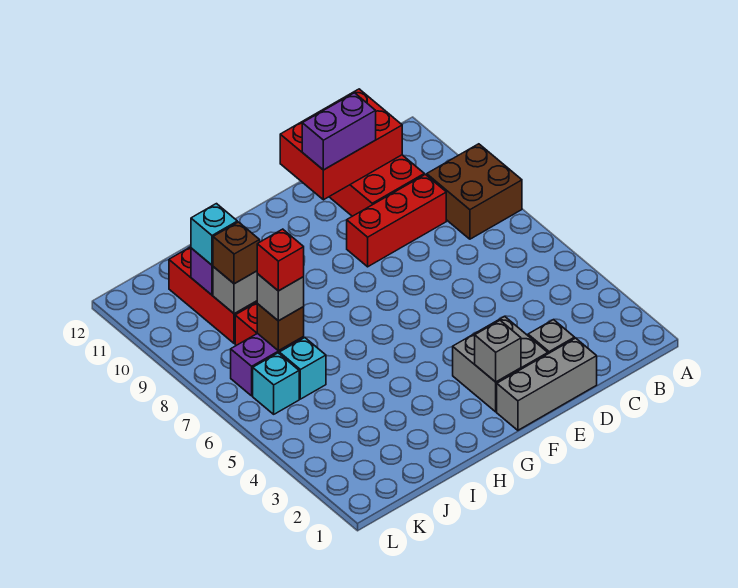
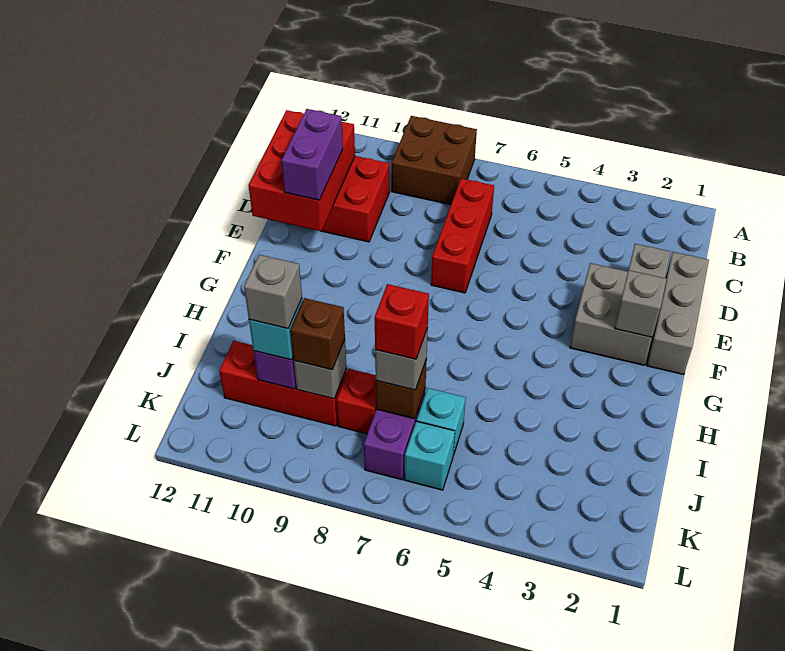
red 1x3 brick [347,174,446,267] -> red 1x3 brick moved to [431,178,494,293]
none -> grey 1x1 brick [244,255,302,329]

